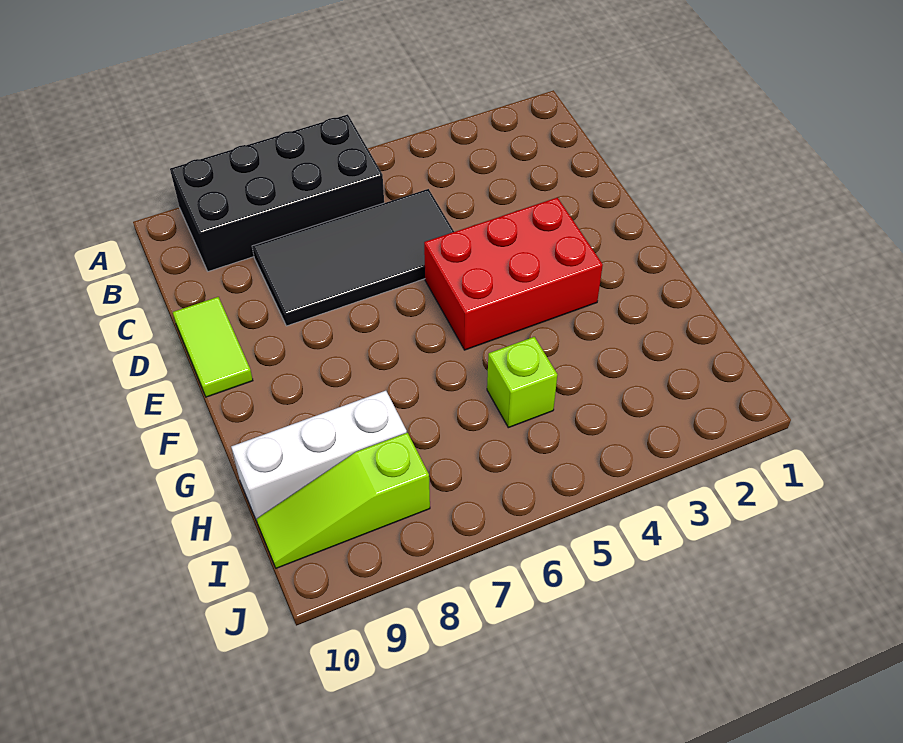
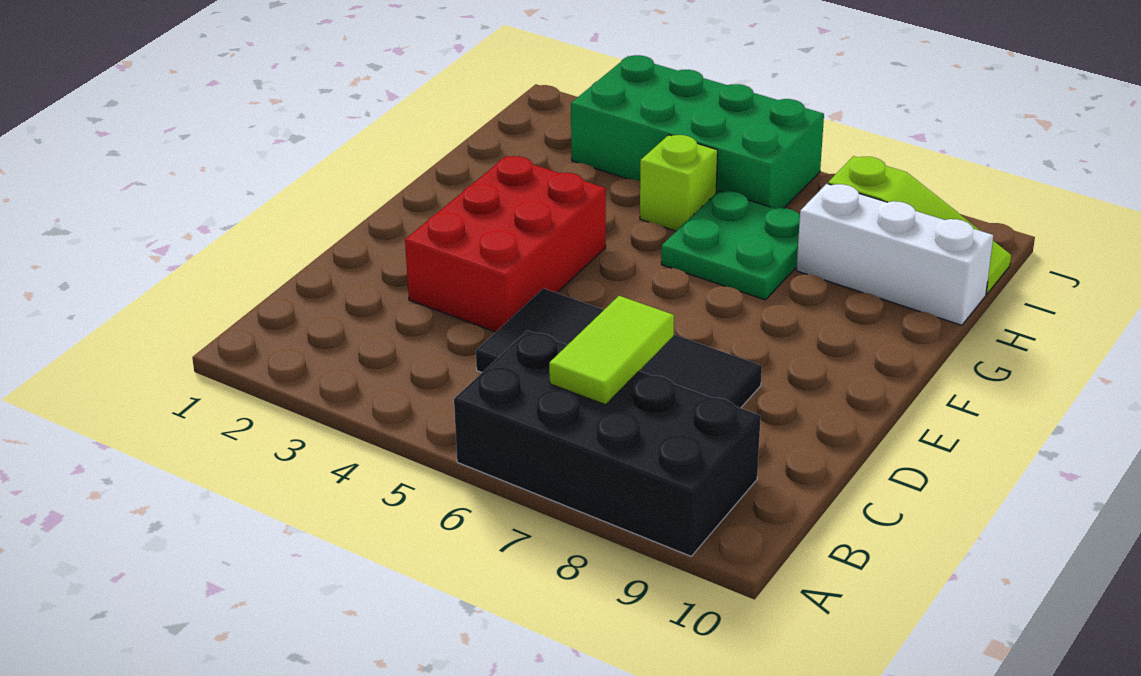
lime 1x2 tile [173,297,253,397] -> lime 1x2 tile moved to [549,296,674,405]
red 2x3 brick [424,197,603,350] -> red 2x3 brick turned to [405,156,606,332]
none -> green 2x2 plate [661,191,800,300]
none -> green 2x4 brick [571,55,824,209]

